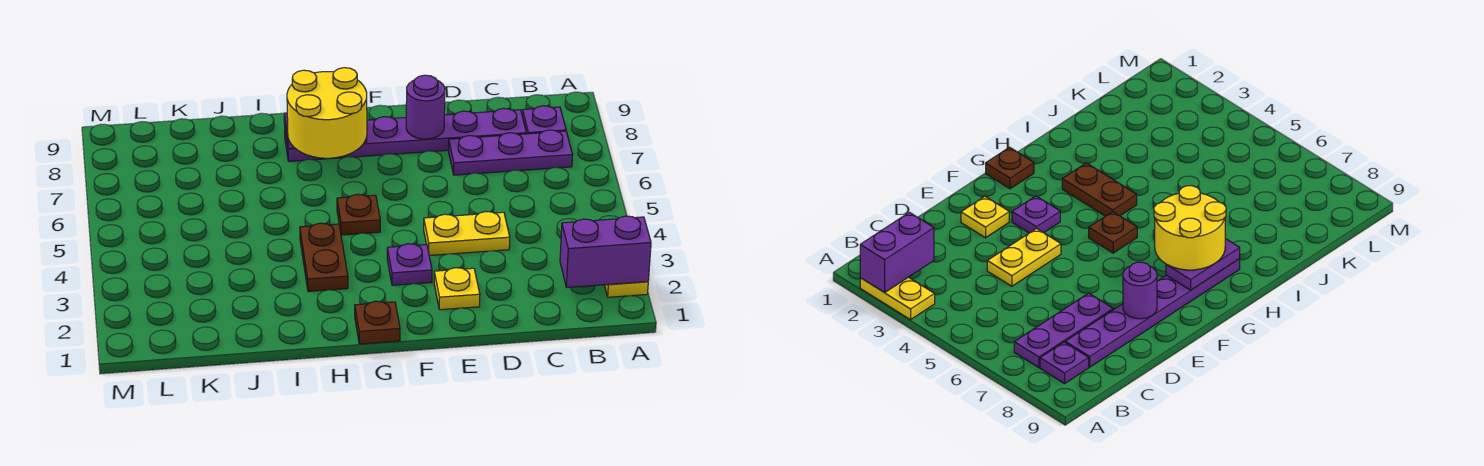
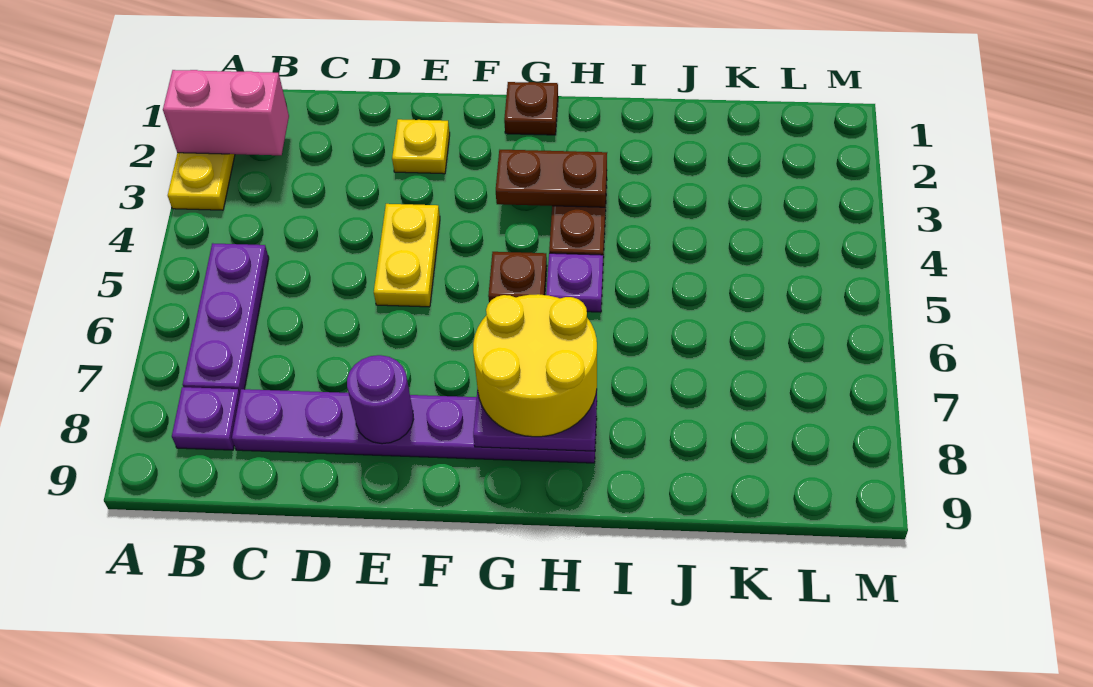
purple 1x2 brick [560,216,651,287] -> pink 1x2 brick [163,70,289,155]
purple 1x3 plate [449,130,572,175] -> purple 1x3 plate turned to [183,243,269,393]
yellow 1x2 plate [424,212,510,255] -> yellow 1x2 plate turned to [374,204,440,307]
purple 1x1 plate [387,244,432,285] -> purple 1x1 plate moved to [546,253,603,312]
none -> brown 1x2 plate [496,150,607,207]

